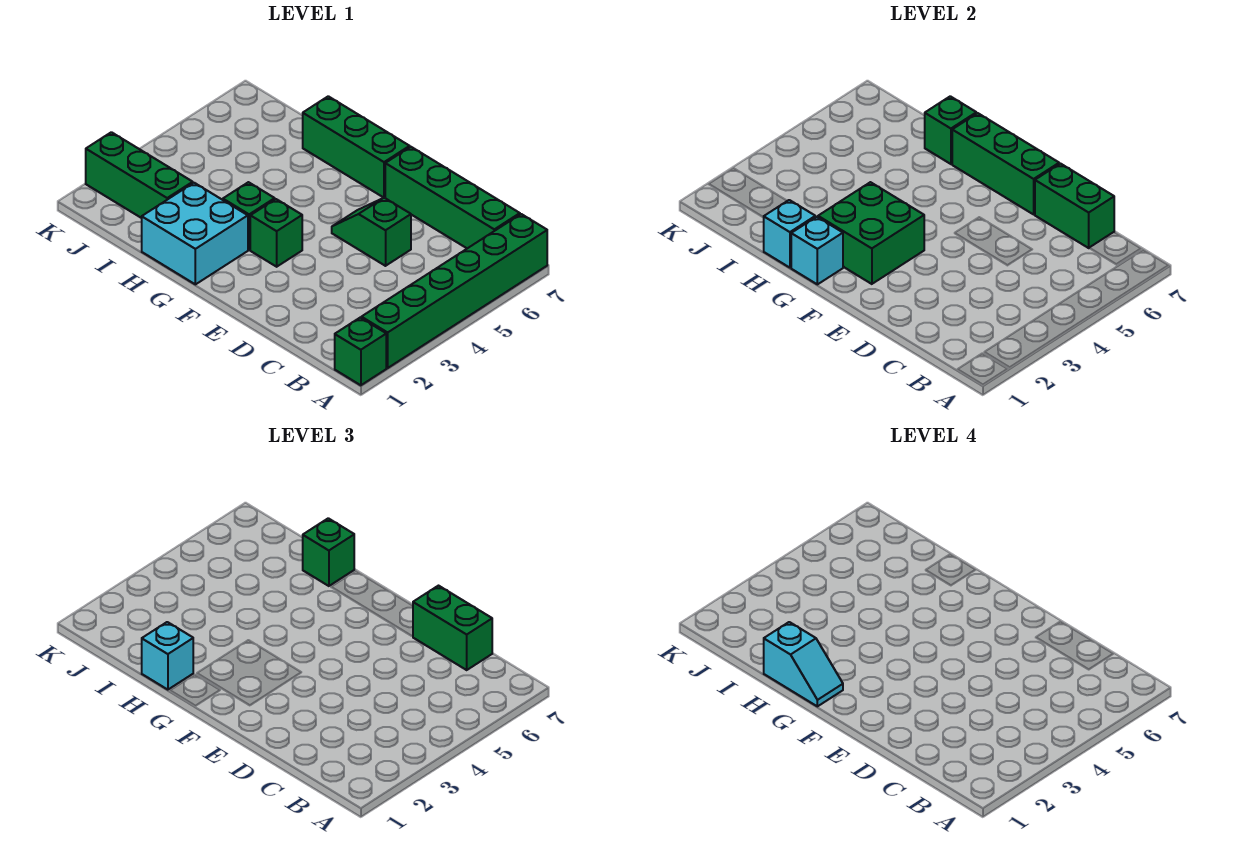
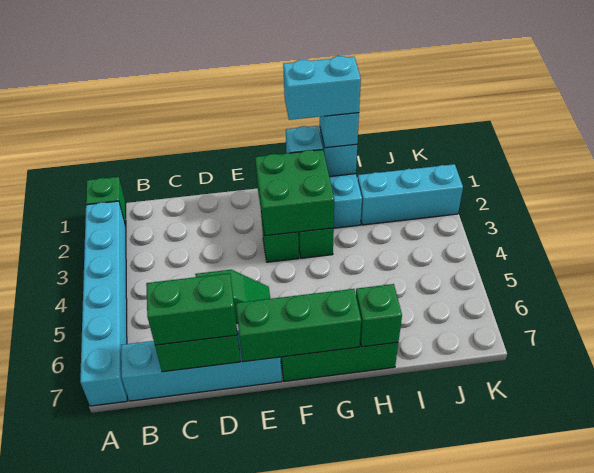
green 1x6 brick [361,214,547,368] -> cyan 1x6 brick [80,201,127,406]
green 1x4 brick [385,147,520,248] -> cyan 1x4 brick [121,330,282,401]
cyan 1x2 slope [764,622,843,706] -> cyan 1x2 brick [283,56,361,120]
green 1x1 brick [303,518,354,586] -> none
green 1x3 brick [86,132,193,218] -> cyan 1x3 brick [358,164,463,225]

